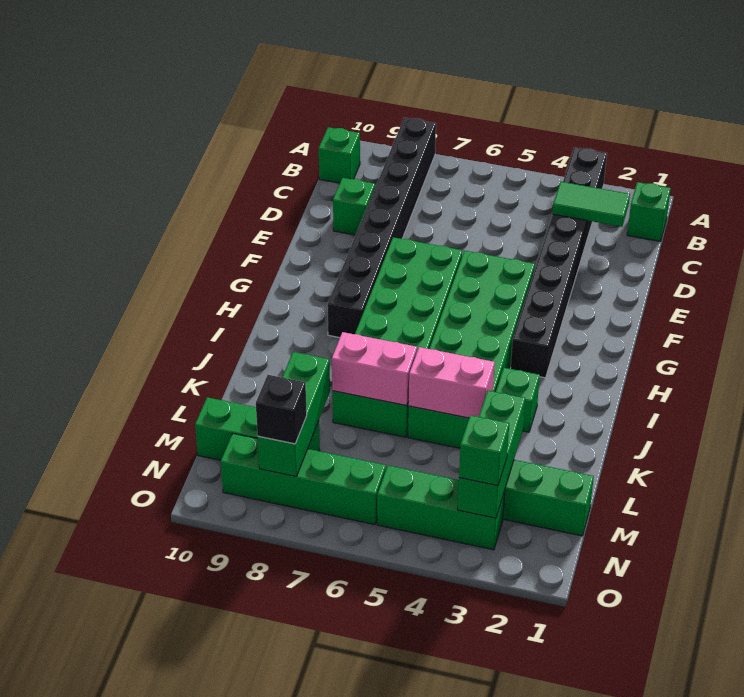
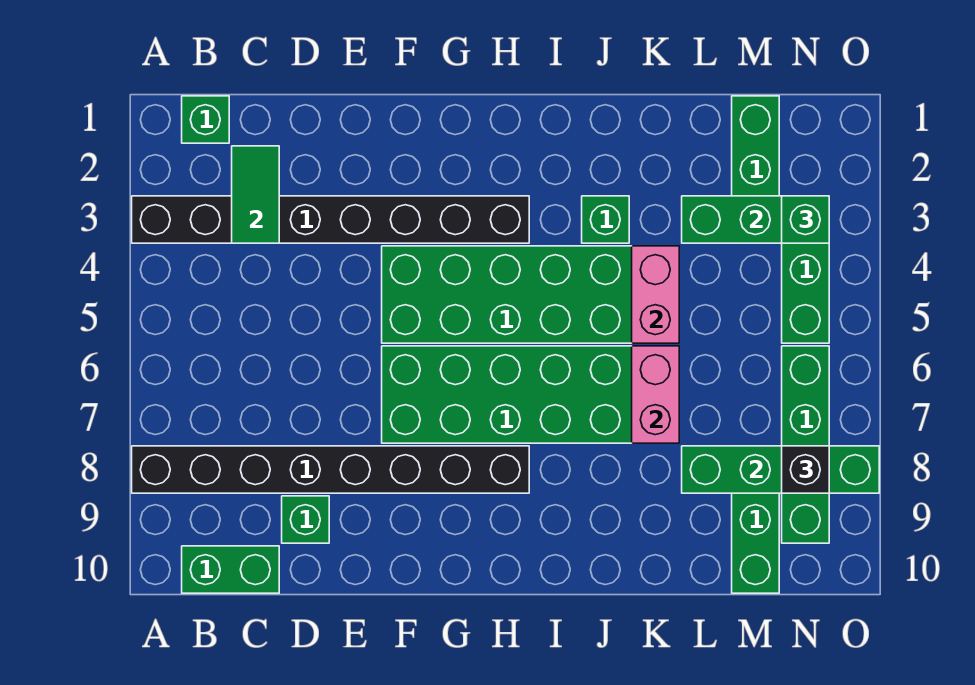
green 1x1 brick [319,127,360,183] -> green 1x2 brick [182,546,279,593]
green 1x3 brick [258,352,330,477] -> green 1x4 brick [682,446,879,493]

